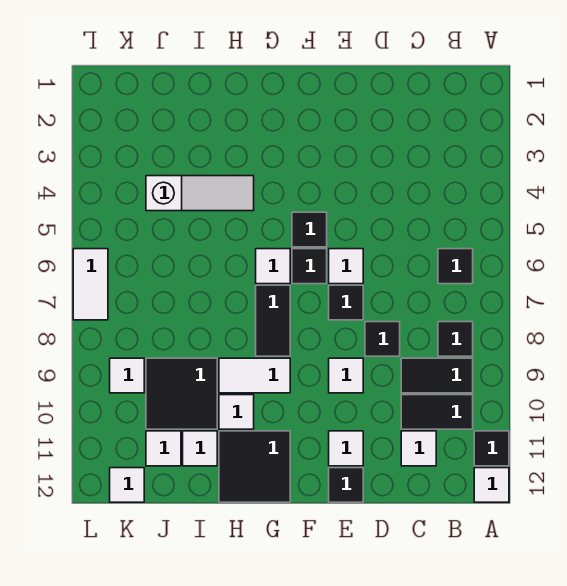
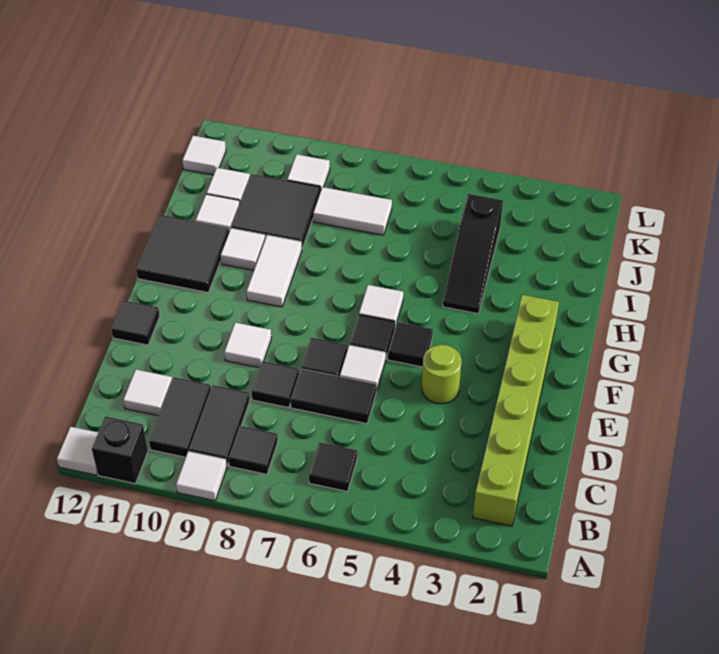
black 1x1 tile [474,431,509,466] -> black 1x1 brick [92,416,148,484]
none -> lime 1x6 brick [473,295,559,526]
none -> lime 1x1 round brick [421,345,462,404]
white 1x1 tile [329,431,363,466] -> white 1x1 tile moved to [176,451,227,501]
black 1x2 tile [256,285,290,356] -> black 1x2 tile moved to [290,369,376,424]
white 1x3 slope [146,176,254,211] -> black 1x3 slope [443,194,503,314]
white 1x2 tile [73,249,108,320] -> white 1x2 tile moved to [313,187,392,235]

